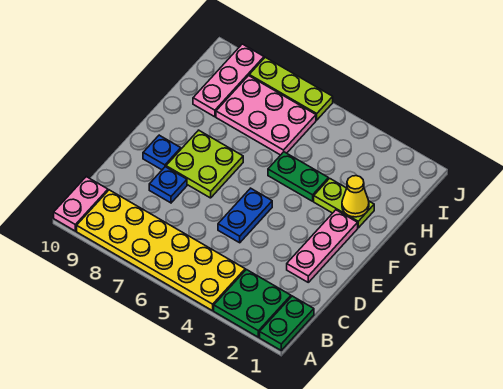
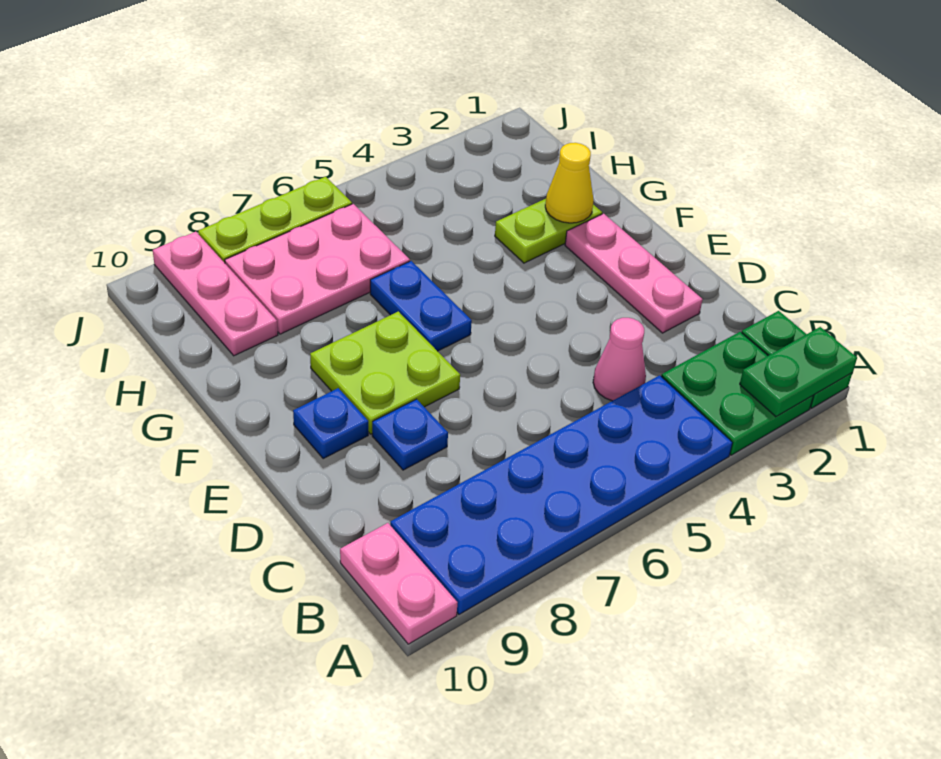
yellow 2x6 plate [77,190,245,311] -> blue 2x6 plate [390,375,732,614]
none -> pink 1x1 cone [593,318,646,401]
blue 1x2 plate [218,188,272,243] -> blue 1x2 plate moved to [370,261,472,351]
green 1x2 plate [268,152,328,201] -> green 1x2 plate moved to [740,327,857,417]

